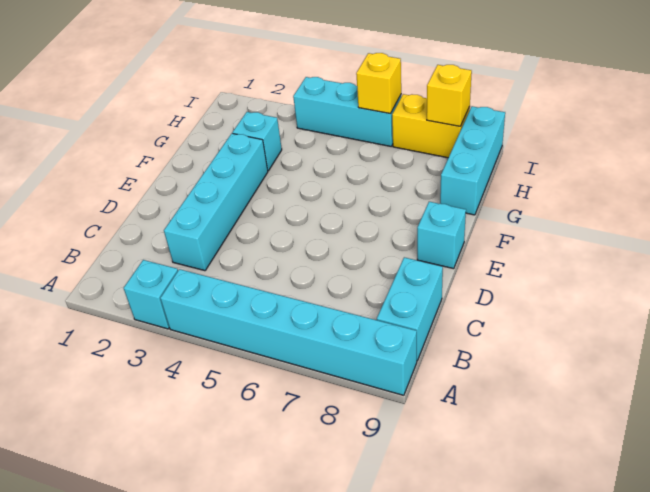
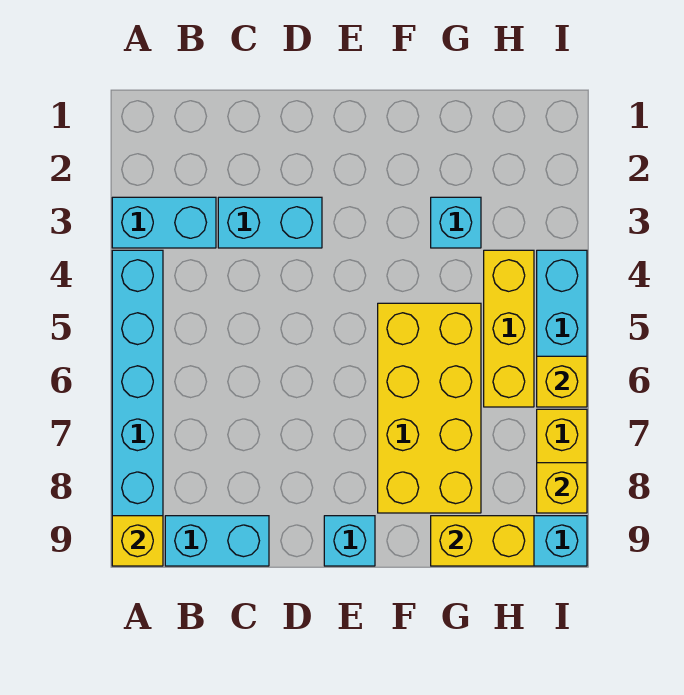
cyan 1x1 brick [124,260,178,329] -> cyan 1x2 brick [112,197,216,248]
none -> yellow 1x1 brick [112,516,163,566]
cyan 1x4 brick [164,133,268,271] -> cyan 1x2 brick [218,197,322,248]
none -> yellow 2x4 brick [378,303,481,513]
none -> yellow 1x2 brick [431,516,534,566]
none -> yellow 1x3 brick [484,250,534,407]

